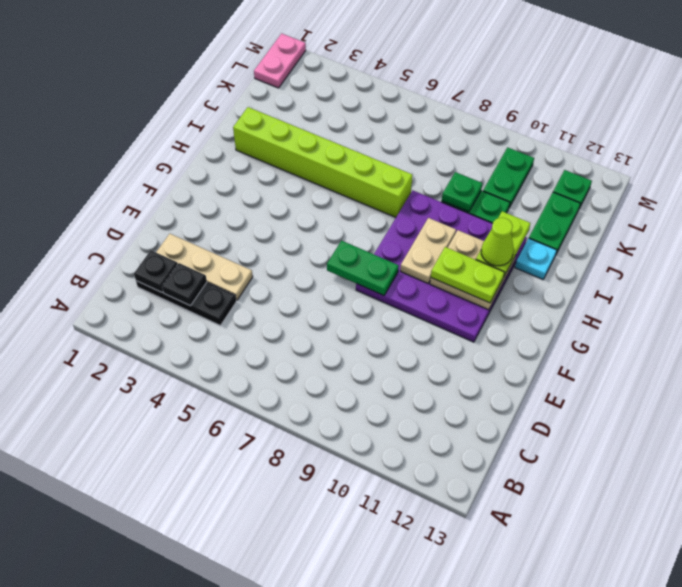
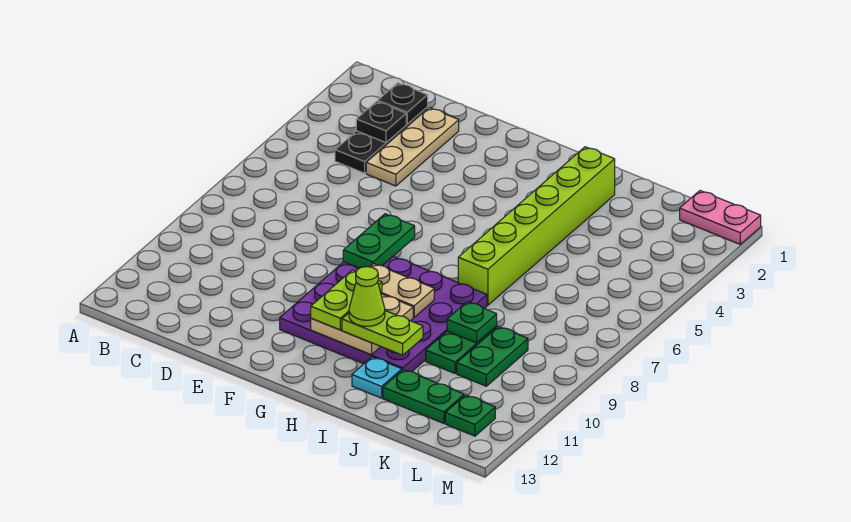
green 1x2 plate [483,147,534,208] -> green 1x2 plate turned to [457,326,528,386]

